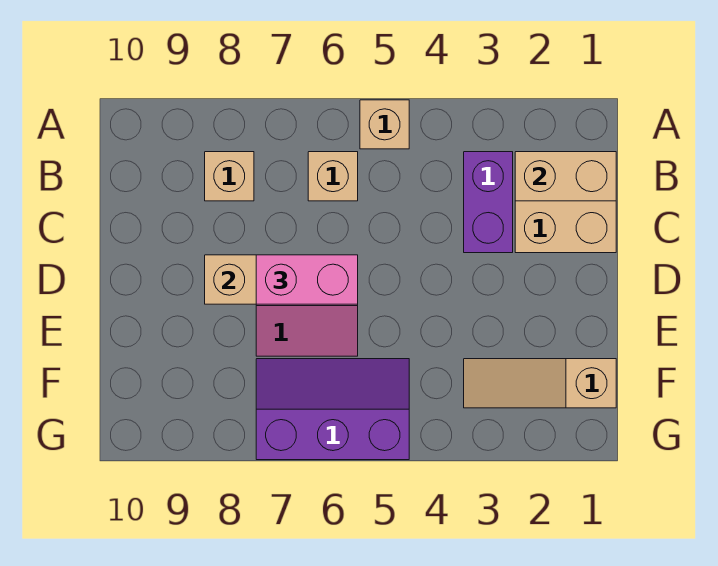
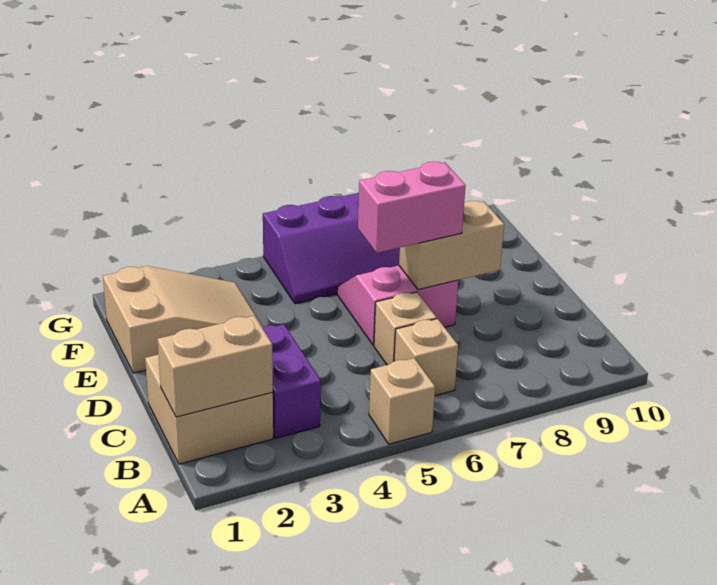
tan 1x1 brick [205,152,254,201] -> tan 1x1 brick moved to [374,292,437,365]
tan 1x3 slope [464,359,616,408] -> tan 2x3 slope [103,266,263,373]

